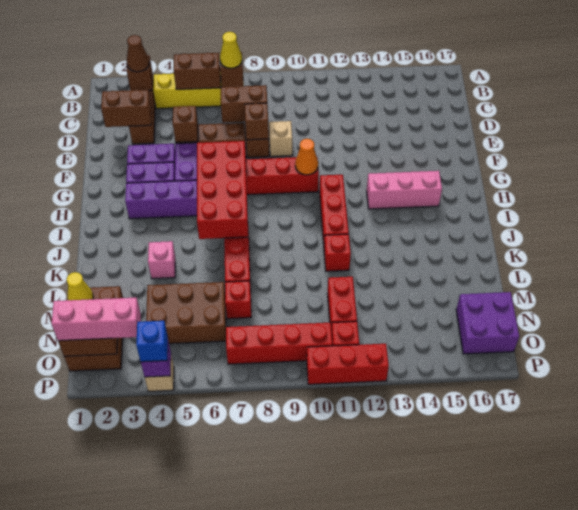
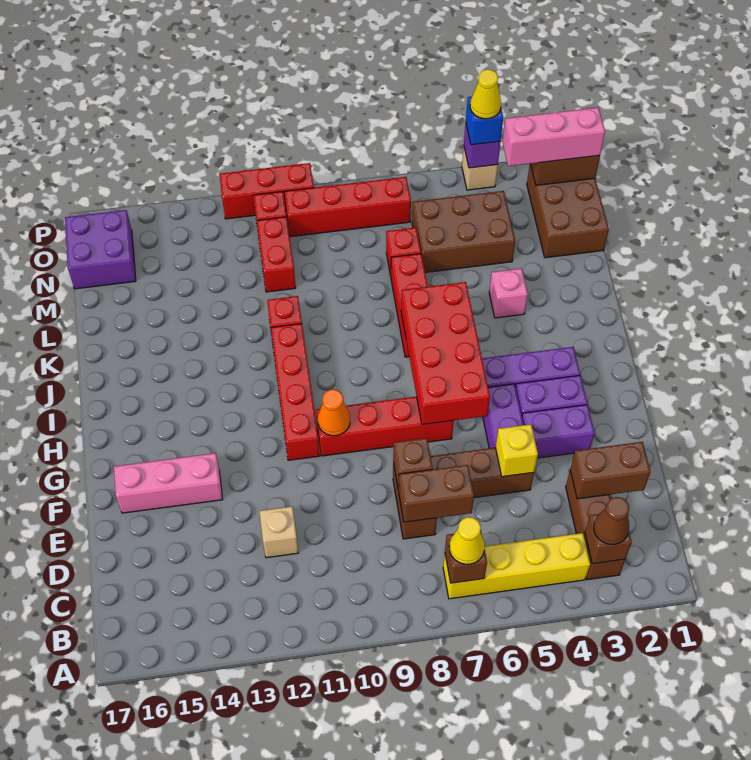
brown 1x2 brick [174,53,221,89] -> none
brown 1x1 brick [173,106,198,142] -> yellow 1x1 brick [496,424,538,477]
tan 1x1 brick [269,121,292,157] -> tan 1x1 brick moved to [259,506,298,558]
red 1x3 brick [319,175,349,244] -> red 1x4 brick [271,324,320,460]
pink 1x3 brick [367,171,442,209] -> pink 1x3 brick moved to [114,453,223,513]
yellow 1x1 cone [67,272,93,300] -> yellow 1x1 cone moved to [470,69,501,119]

